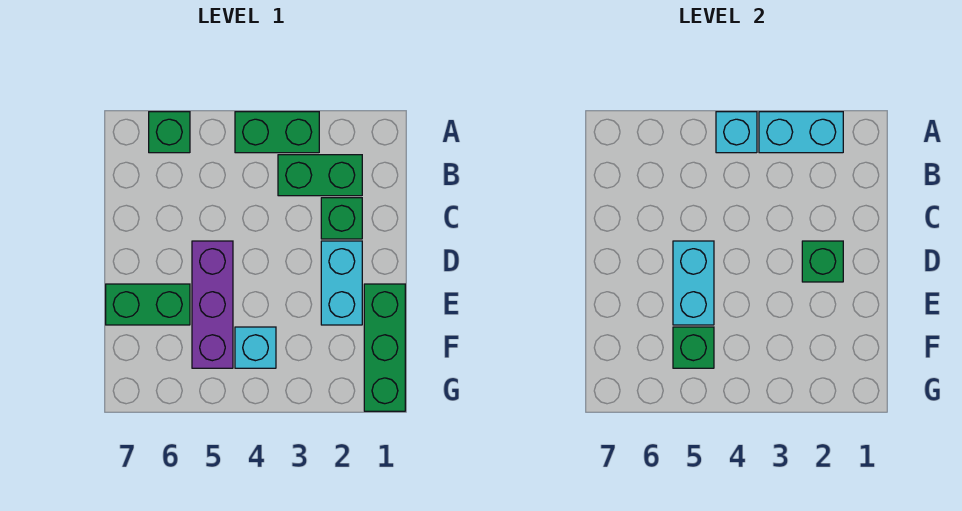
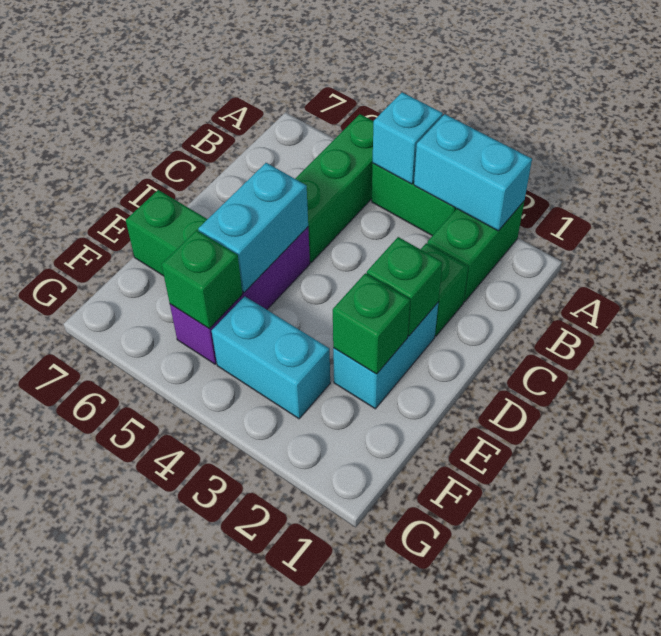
green 1x1 brick [149,112,190,153] -> green 1x1 brick moved to [333,273,410,374]
green 1x2 brick [278,155,362,196] -> green 1x2 brick turned to [427,202,524,302]
green 1x3 brick [364,284,405,411] -> green 1x3 brick moved to [295,114,374,262]
cyan 1x1 brick [235,327,276,368] -> cyan 1x2 brick [212,296,330,419]

